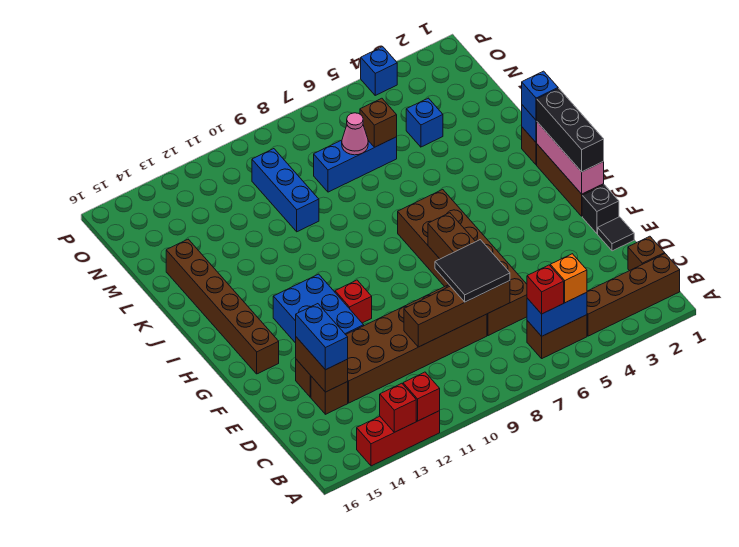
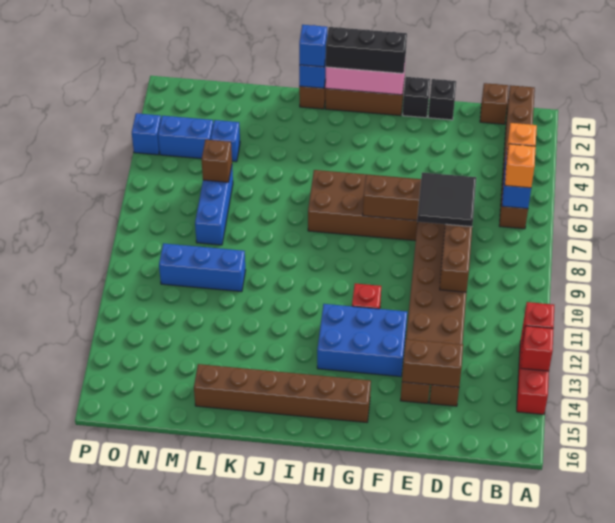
red 1x1 brick [527,265,564,314] -> orange 1x1 brick [505,144,536,188]
blue 1x2 brick [296,304,348,370] -> blue 1x2 brick moved to [158,116,213,159]
black 1x1 tile [598,217,634,251] -> black 1x1 brick [428,79,456,120]
pink 1x1 cone [342,113,368,155] -> none

